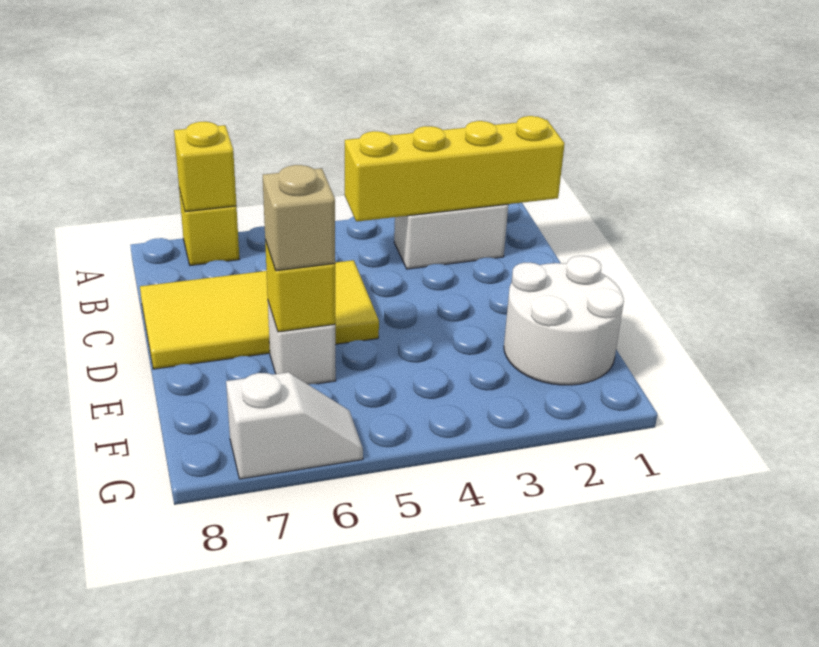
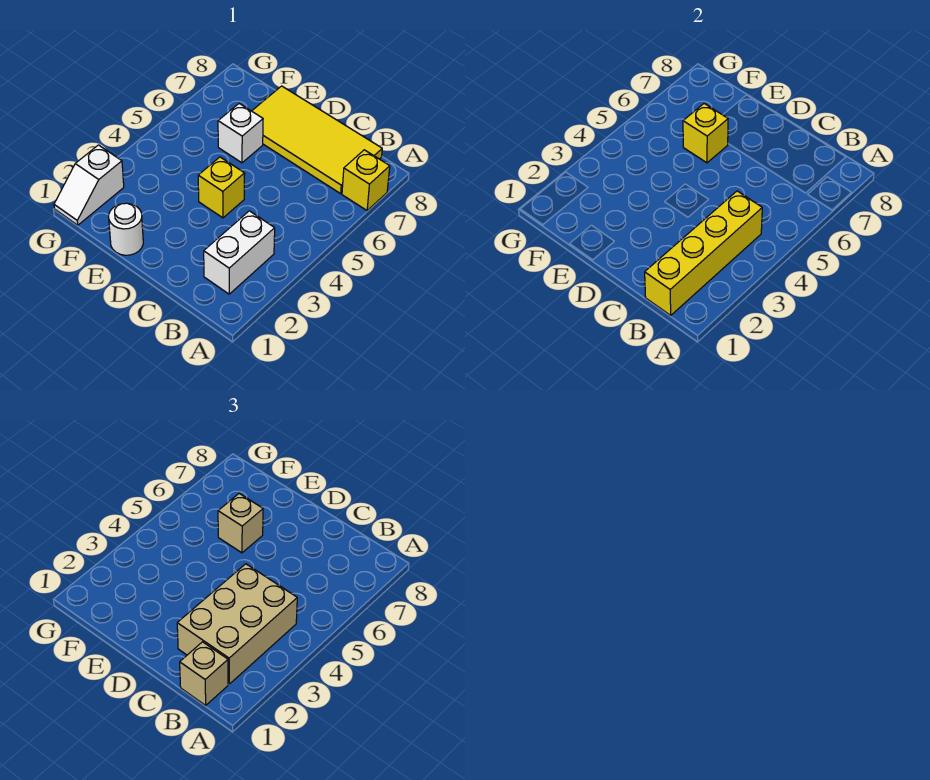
yellow 1x1 brick [174,122,236,212] -> yellow 1x1 brick moved to [198,157,245,218]
none -> tan 1x1 brick [180,642,228,705]
none -> tan 2x3 brick [177,564,297,684]
yellow 2x4 tile [140,260,379,369] -> yellow 2x4 tile turned to [252,86,382,194]
white 2x2 round brick [504,256,624,385] -> white 1x1 round brick [109,203,143,255]
white 1x2 slope [226,372,363,479] -> white 1x2 slope moved to [54,145,124,225]

